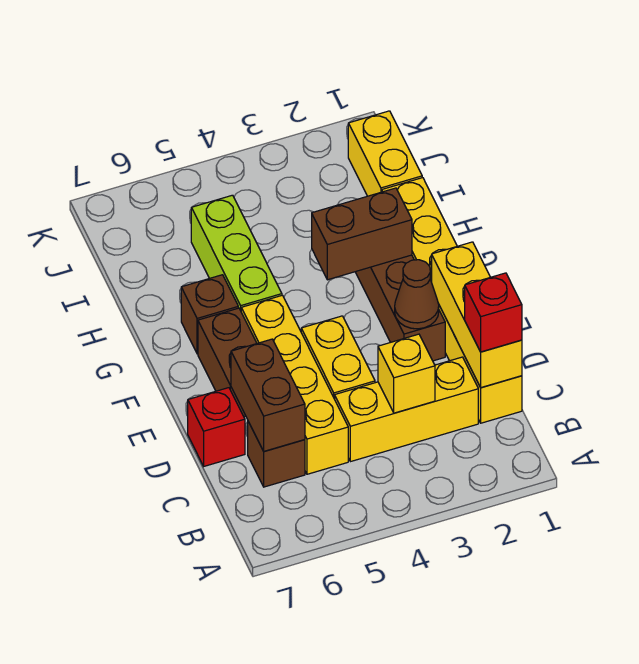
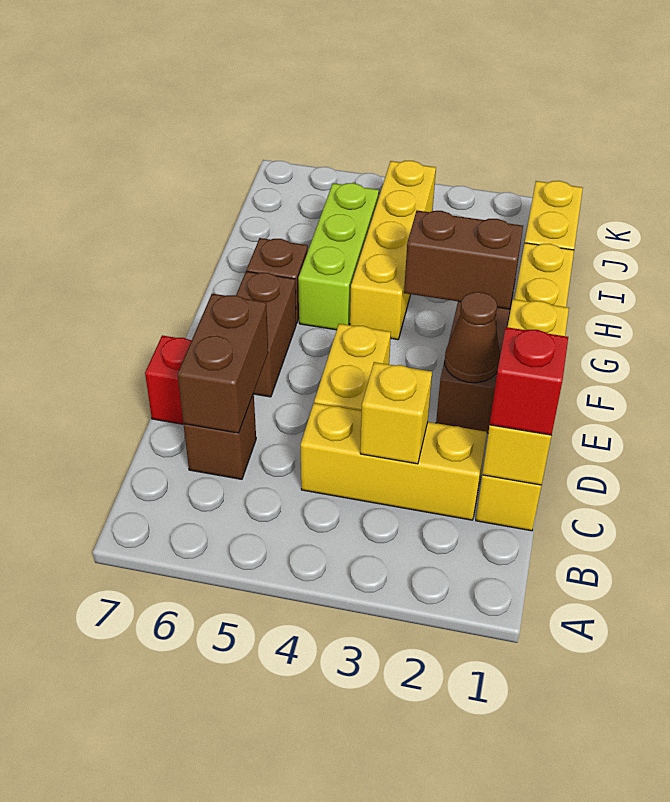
yellow 1x4 brick [241,295,348,474] -> yellow 1x4 brick moved to [350,161,436,340]

